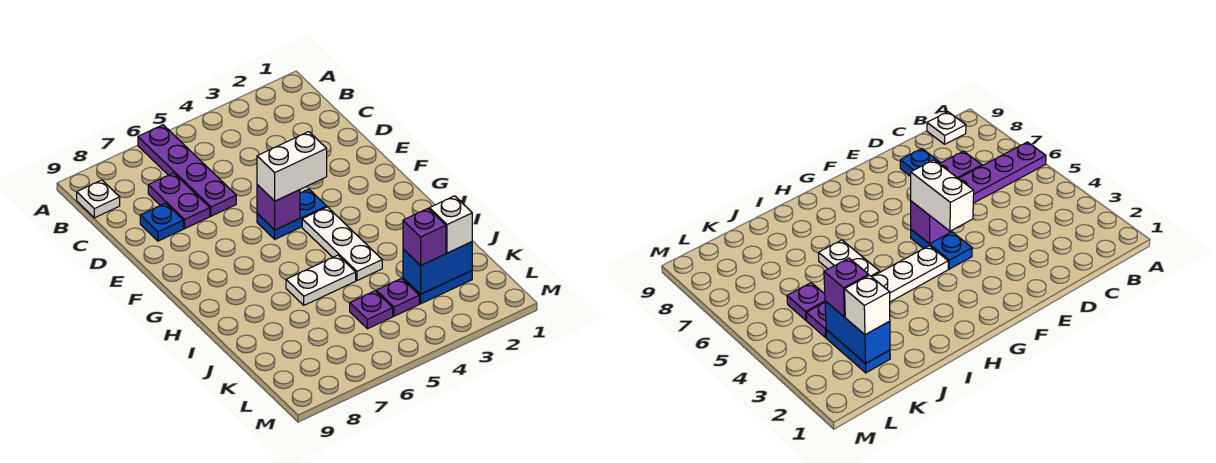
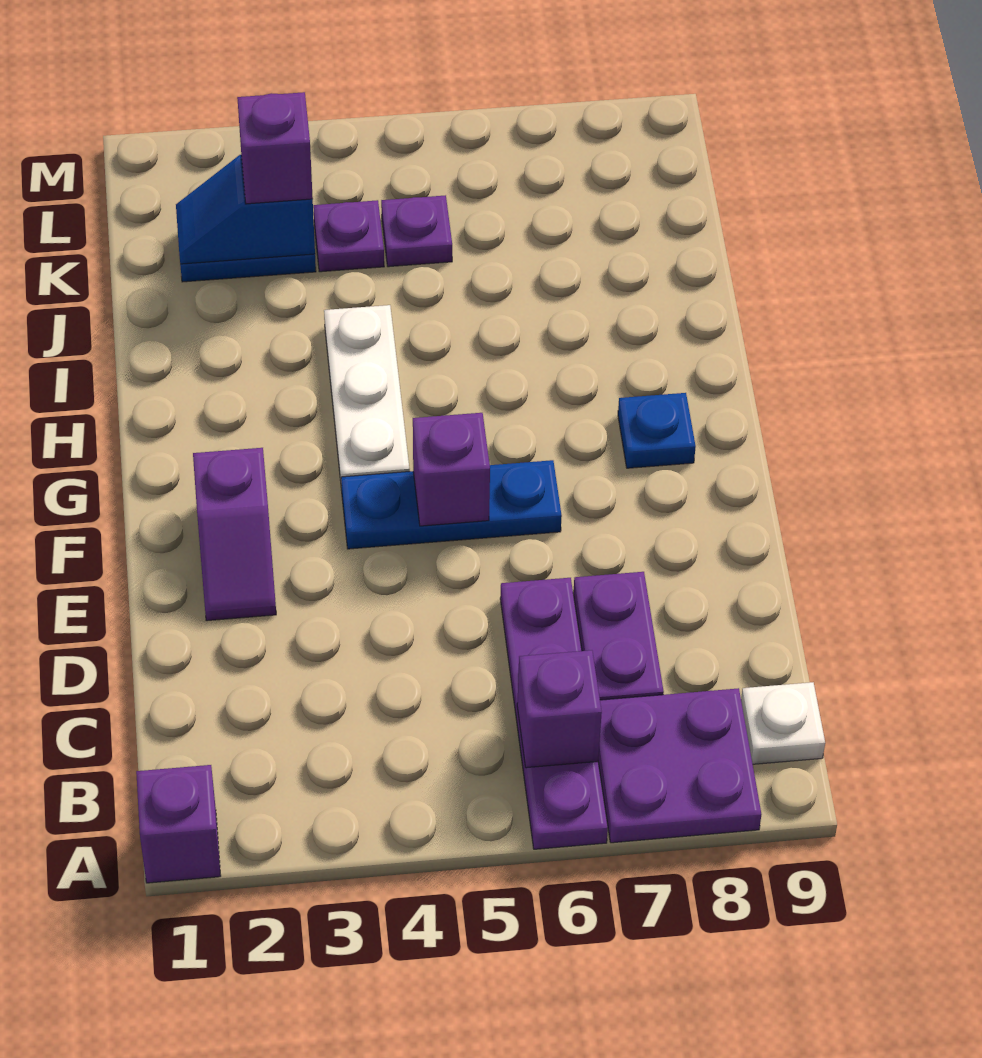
none -> purple 1x1 brick [136,765,221,883]
none -> purple 2x2 plate [598,688,761,843]
none -> purple 1x1 brick [517,650,602,768]
blue 1x1 plate [140,203,183,241] -> blue 1x1 plate moved to [618,393,696,468]
none -> purple 1x2 slope [193,448,276,621]
blue 1x2 plate [257,189,327,239] -> blue 1x3 plate [341,460,562,549]
white 1x2 brick [257,132,327,201] -> none
white 1x2 plate [286,255,356,305] -> none
blue 1x2 brick [403,242,472,294] -> blue 1x2 slope [176,155,315,264]
white 1x1 brick [429,196,472,253] -> none

